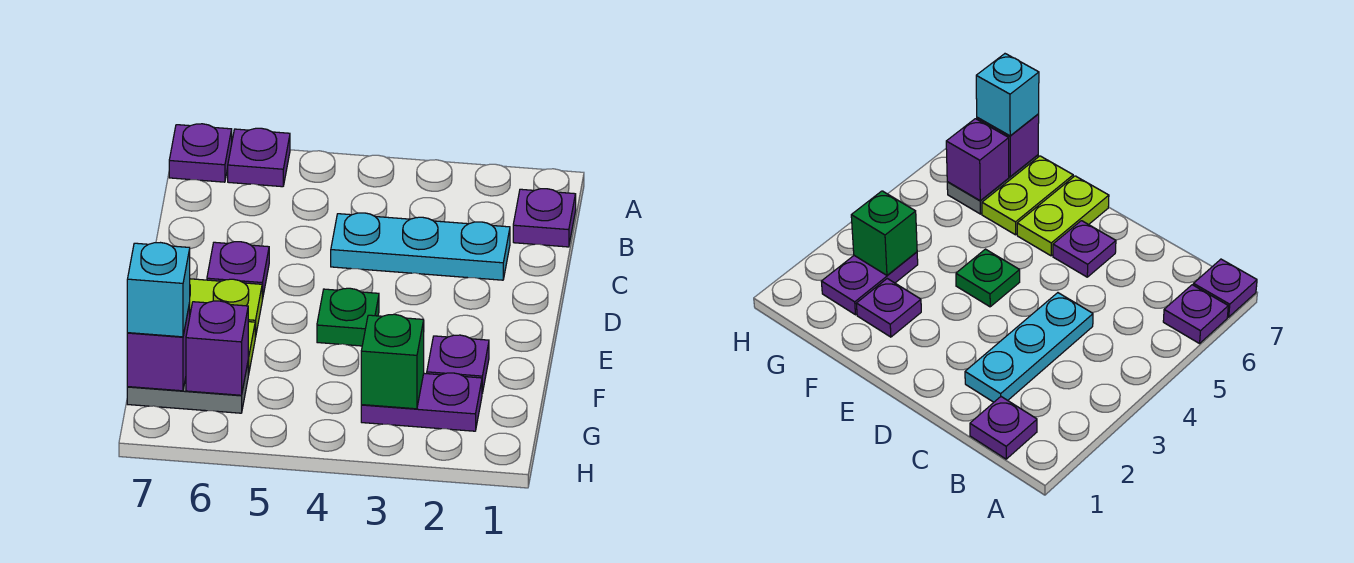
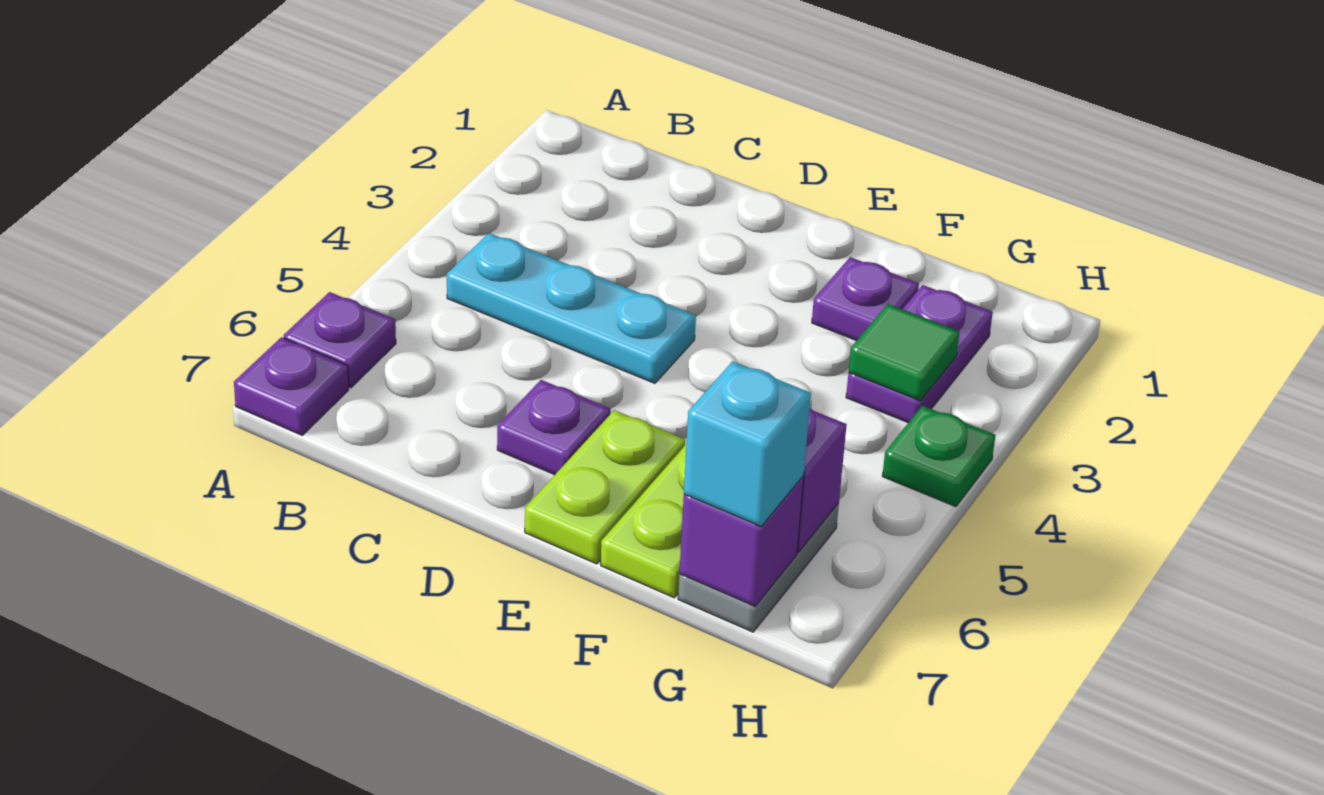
purple 1x1 plate [513,189,576,247] -> none
cyan 1x3 plate [331,213,510,280] -> cyan 1x3 plate turned to [447,233,696,383]
green 1x1 plate [317,288,379,346] -> green 1x1 plate moved to [882,406,996,507]
green 1x1 brick [361,314,424,409] -> green 1x1 tile [849,304,959,401]

